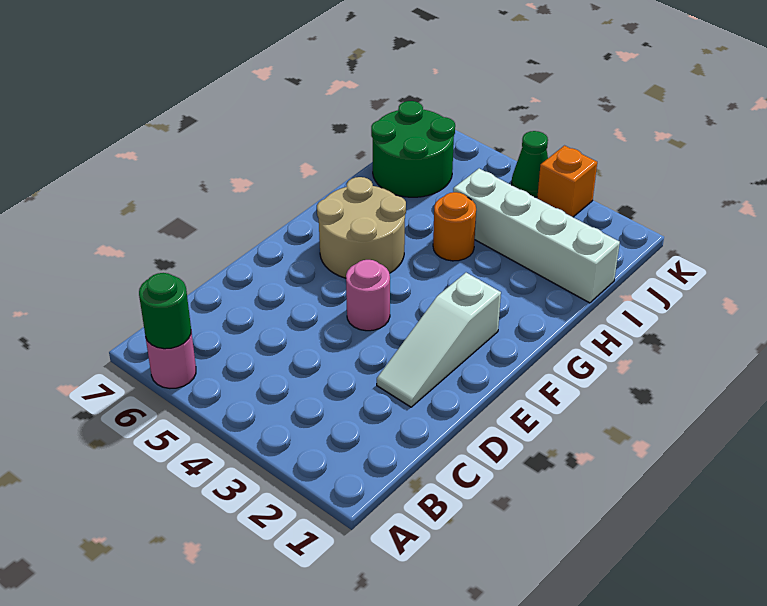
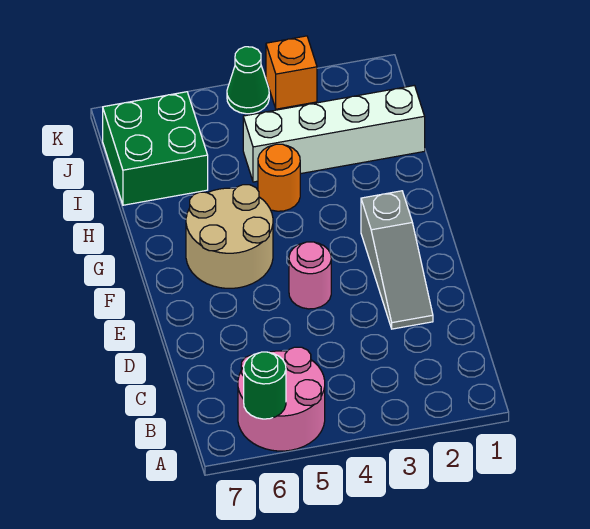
pink 1x1 round brick [146,332,196,388] -> pink 2x2 round brick [238,347,325,451]
white 1x3 slope [377,273,501,407] -> grey 1x3 slope [361,191,433,329]
green 2x2 round brick [371,101,455,197] -> green 2x2 brick [103,92,208,205]

